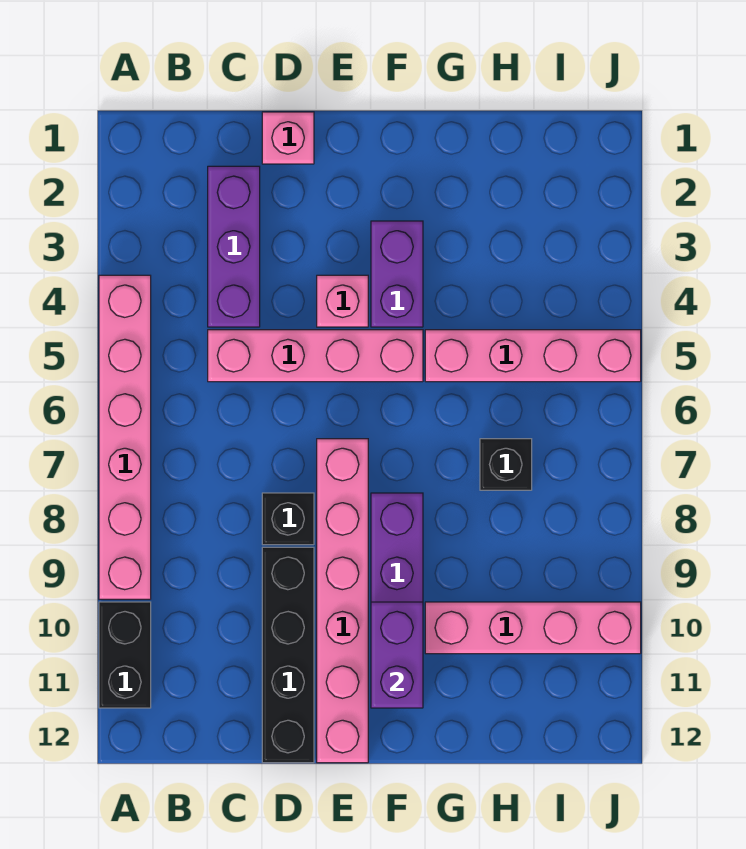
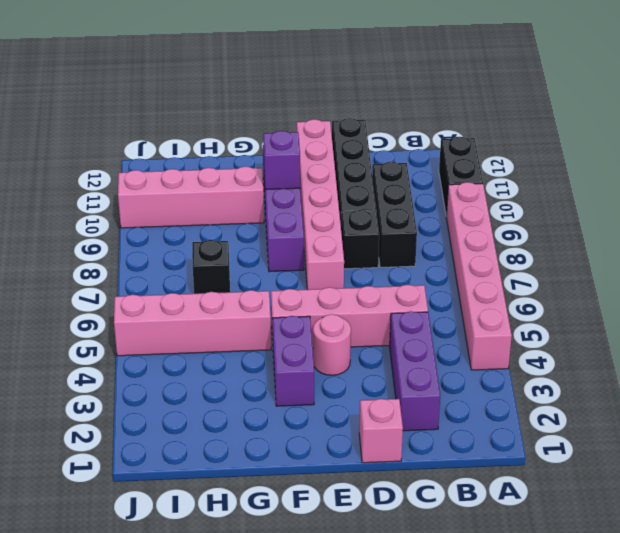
none -> black 1x3 brick [372,162,417,268]
pink 1x1 brick [317,275,368,327] -> pink 1x1 round brick [313,314,351,375]
purple 1x2 brick [371,602,423,708] -> purple 1x1 brick [263,131,300,189]

